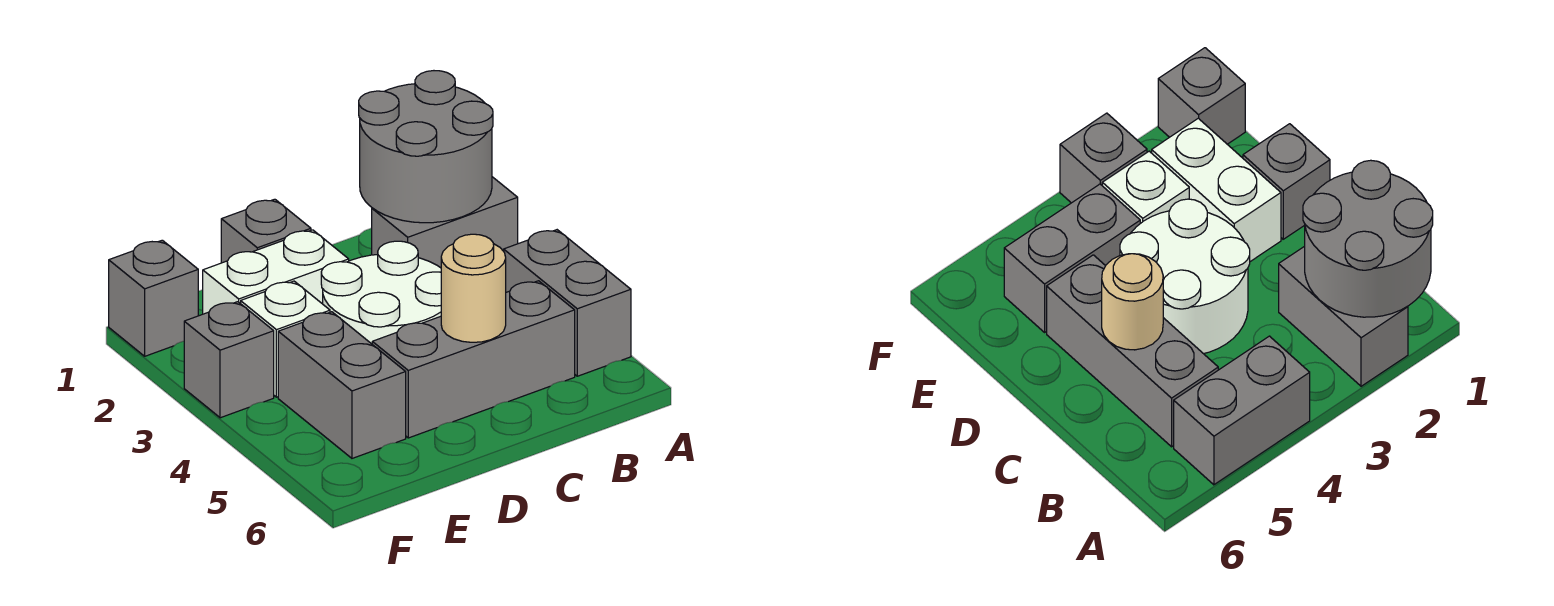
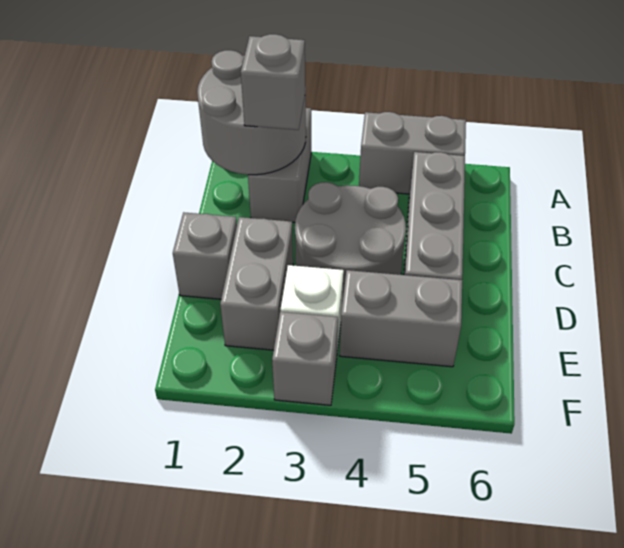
white 2x2 round brick [321,241,441,344] -> grey 2x2 round brick [295,182,406,304]
tan 1x1 round brick [441,234,506,342] -> none
white 1x2 brick [203,230,349,314] -> grey 1x2 brick [220,217,293,350]
grey 1x1 brick [109,240,198,356] -> grey 1x1 brick moved to [241,34,305,130]

